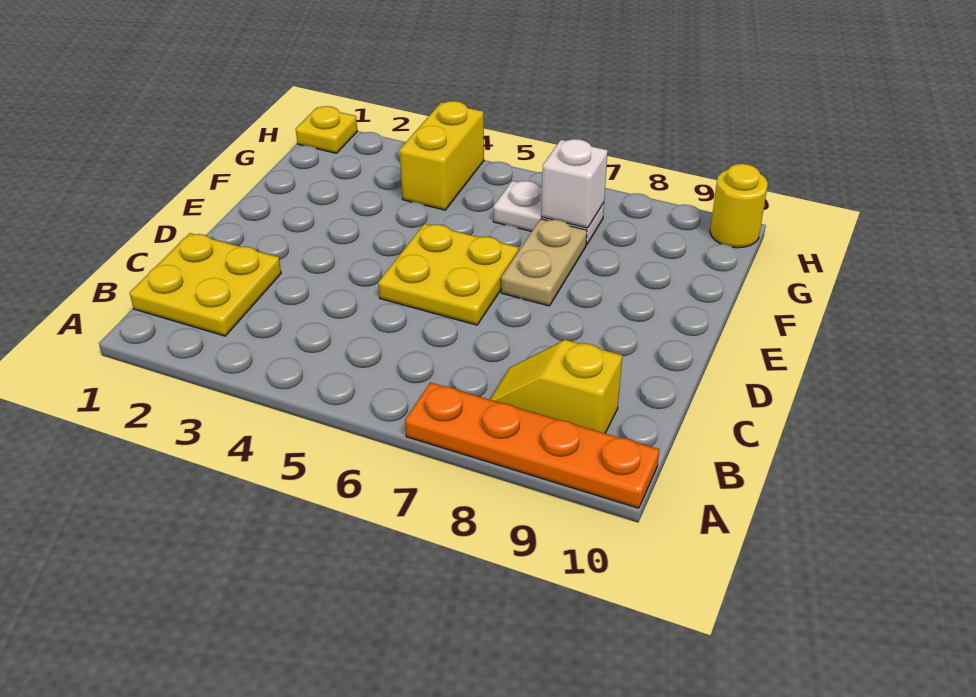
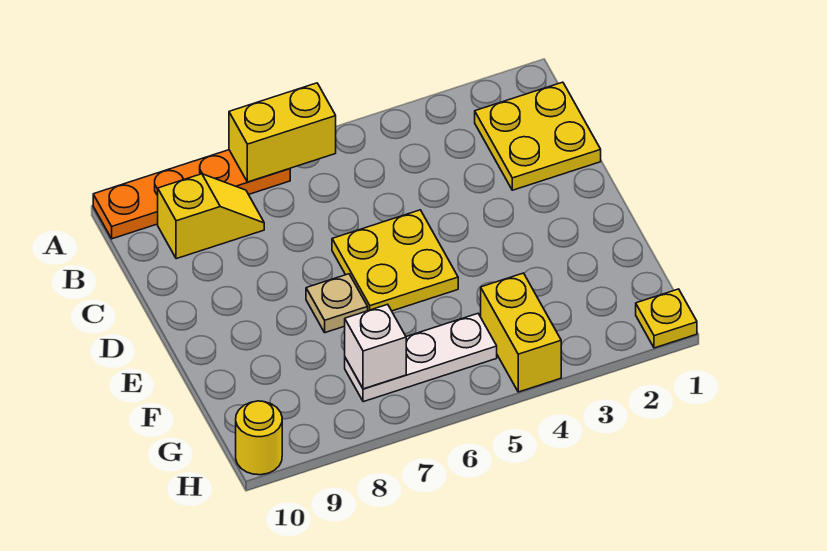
none -> yellow 1x2 brick [229,83,336,182]
tan 1x2 plate [501,219,587,306] -> tan 1x1 plate [306,274,368,333]
white 1x2 plate [494,181,604,245] -> white 1x3 plate [345,314,497,402]

